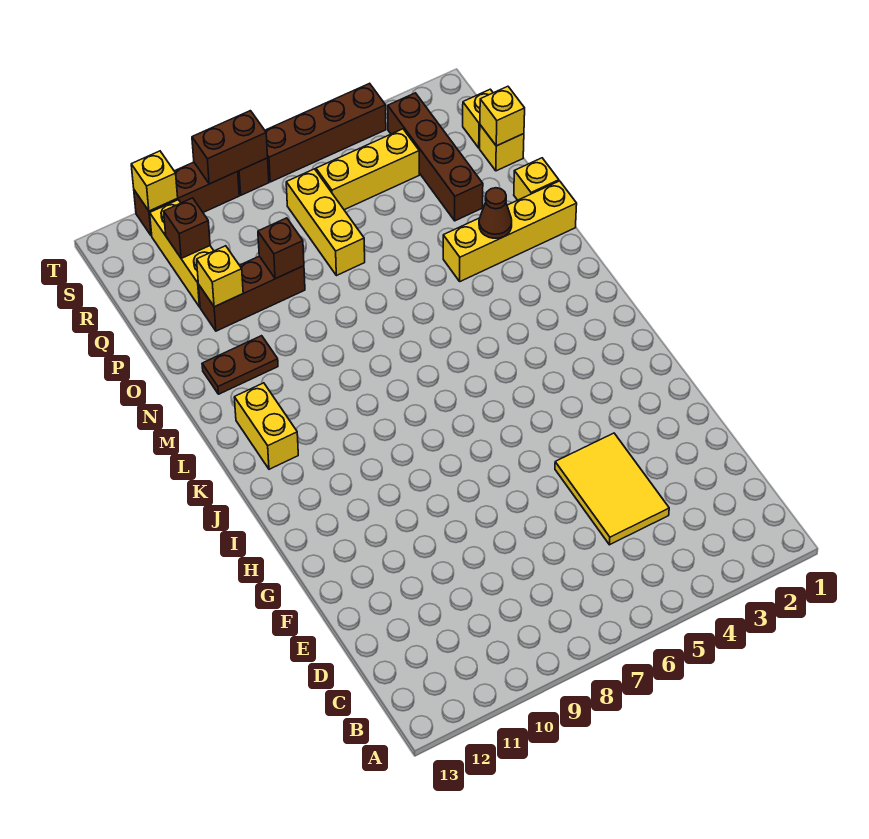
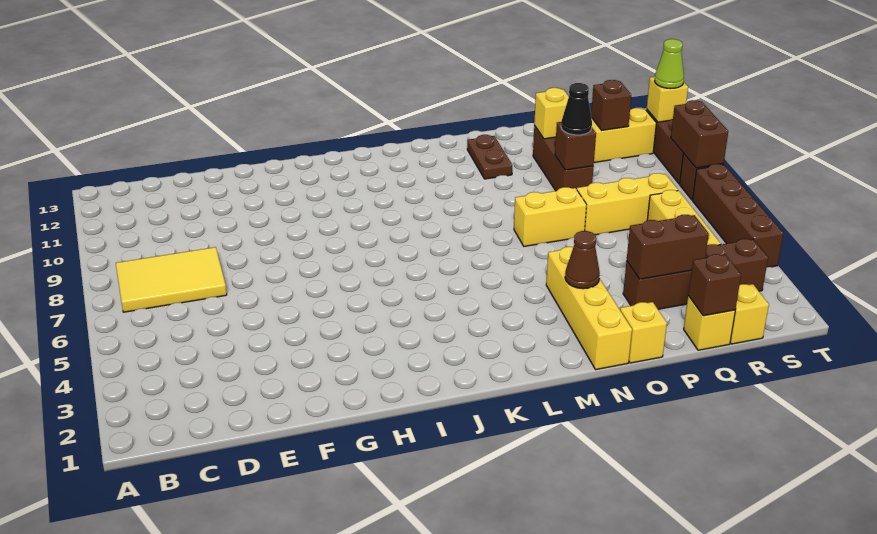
yellow 2x3 tile [555,433,669,545] -> yellow 2x3 tile moved to [116,247,227,312]
yellow 1x2 brick [234,383,298,469] -> yellow 1x2 brick moved to [514,187,586,246]
none -> brown 1x2 brick [627,215,709,279]
none -> black 1x1 cone [561,83,592,135]
yellow 1x1 brick [480,86,525,146] -> brown 1x1 brick [688,254,741,316]
none -> lime 1x1 cone [655,39,684,89]

